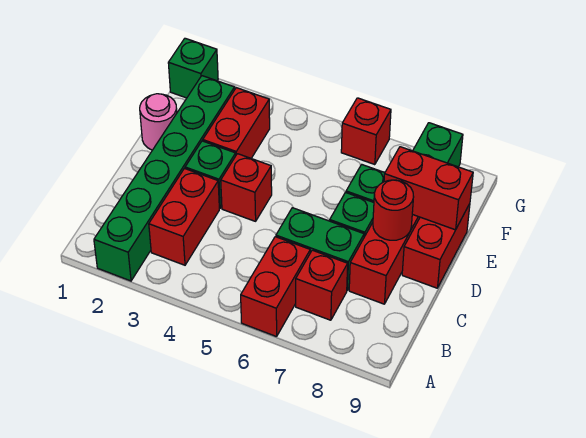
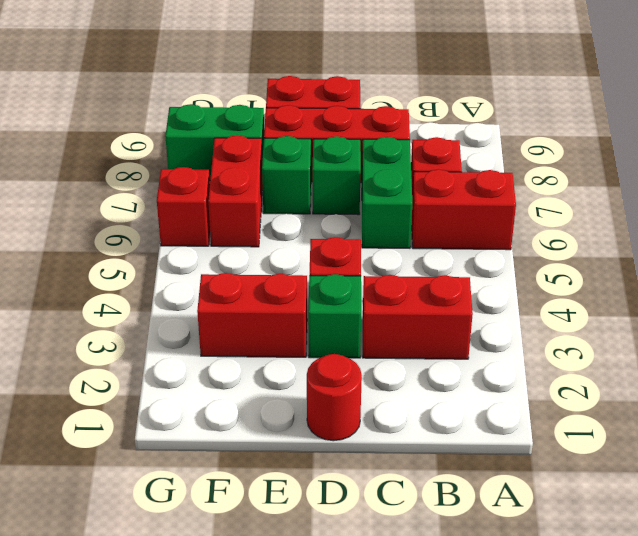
green 1x6 brick [94,76,235,281] -> none
red 1x1 round brick [373,180,414,240] -> red 1x1 round brick moved to [307,354,362,441]
pink 1x1 round brick [140,94,177,150] -> none
red 1x2 brick [384,147,473,230] -> red 1x2 brick moved to [208,135,263,247]
green 1x1 brick [168,38,218,98] -> none

